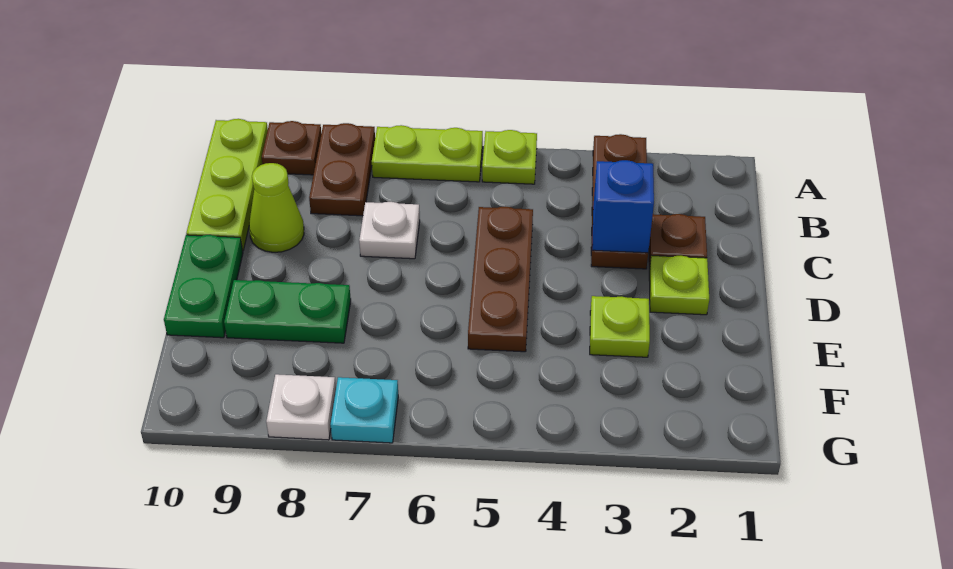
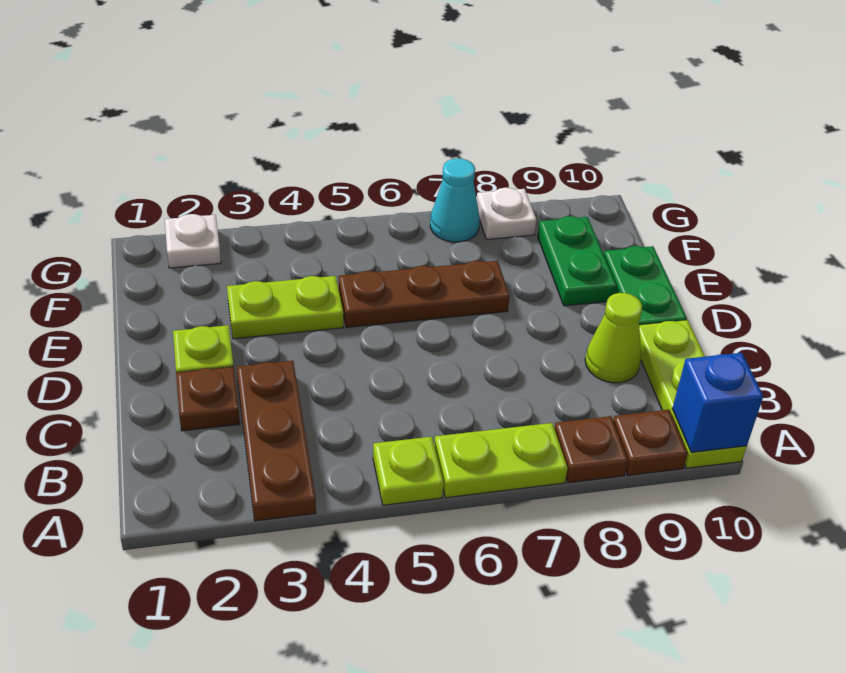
brown 1x2 plate [309,123,375,216] -> brown 1x1 plate [554,416,628,483]
blue 1x1 brick [592,160,654,253] -> blue 1x1 brick moved to [672,353,763,452]
brown 1x3 plate [468,207,533,352] -> brown 1x3 plate turned to [338,261,510,328]
white 1x1 plate [359,202,420,259] -> white 1x1 plate moved to [165,214,221,268]
lime 1x1 plate [590,296,650,357] -> lime 1x2 plate [227,276,343,339]
green 1x2 plate [224,280,351,343] -> green 1x2 plate turned to [538,216,617,306]
cyan 1x1 plate [331,377,398,443] -> cyan 1x1 cone [430,158,480,242]

